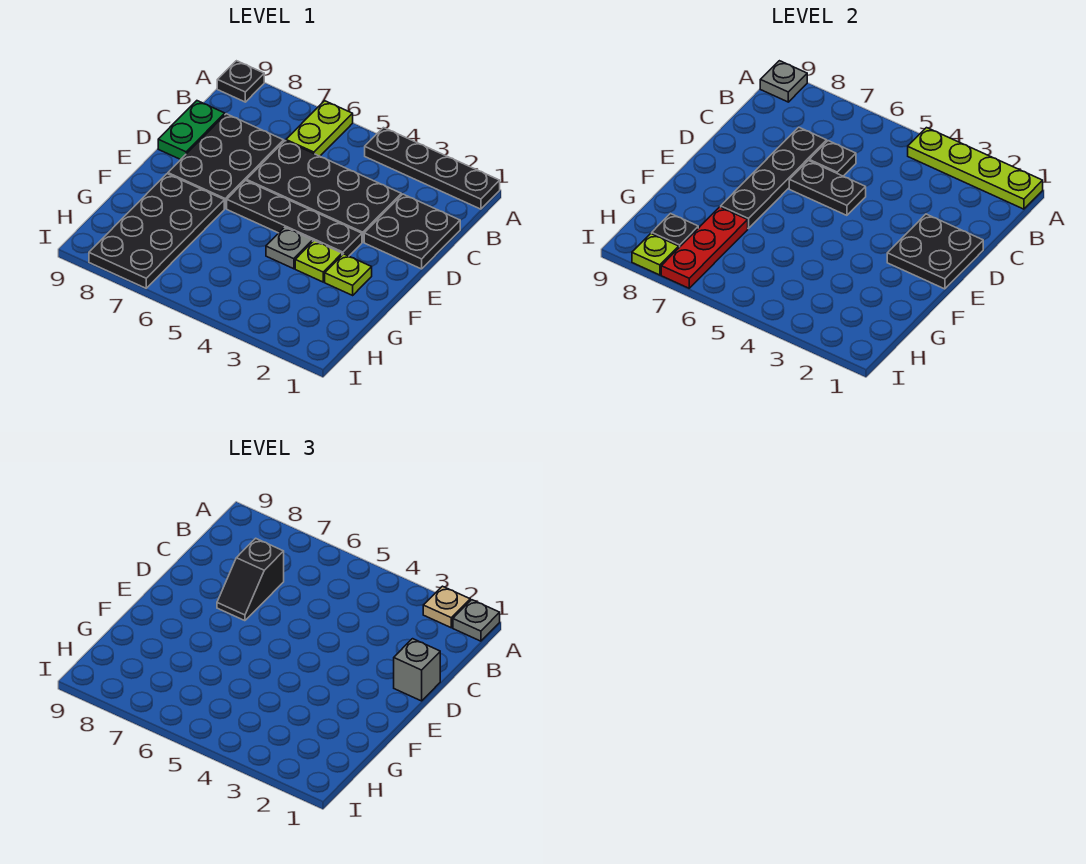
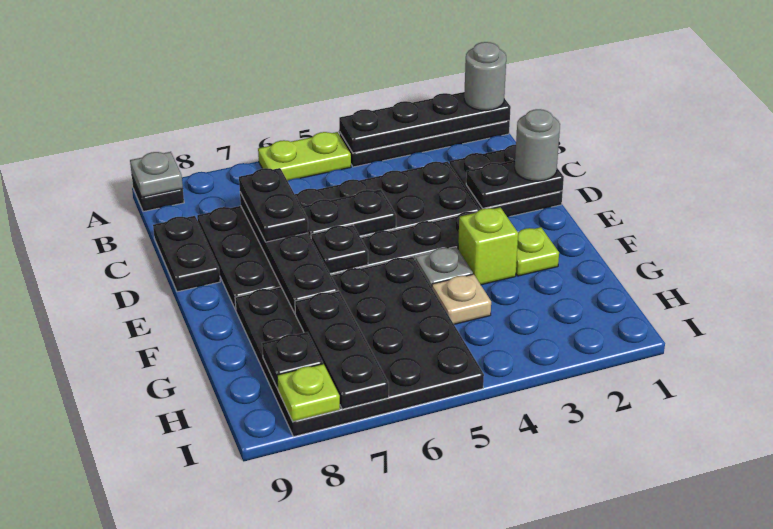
lime 1x4 plate [908,128,1043,209] -> black 1x4 plate [339,92,511,153]
grey 1x1 plate [453,600,500,641] -> grey 1x1 round brick [464,42,506,111]
tan 1x1 plate [423,586,470,628] -> tan 1x1 plate moved to [432,274,491,324]
lime 1x2 plate [286,101,353,156] -> lime 1x2 plate turned to [258,132,351,181]
black 1x1 plate [809,141,856,176] -> black 1x1 plate moved to [311,225,368,273]
black 1x2 slope [217,538,284,621] -> black 1x2 plate [239,168,308,242]
green 1x2 plate [158,101,225,160] -> black 1x2 plate [153,216,220,292]
black 2x2 plate [887,214,983,289] -> black 1x2 plate [466,160,564,208]
grey 1x1 brick [394,639,440,701] -> grey 1x1 round brick [515,109,560,181]
lime 1x1 plate [295,241,342,282] -> lime 1x1 brick [458,207,518,285]
black 2x4 plate [89,174,224,288] -> black 4x4 plate [235,257,484,437]
red 1x3 plate [661,207,748,288] -> black 1x3 plate [295,291,389,409]

